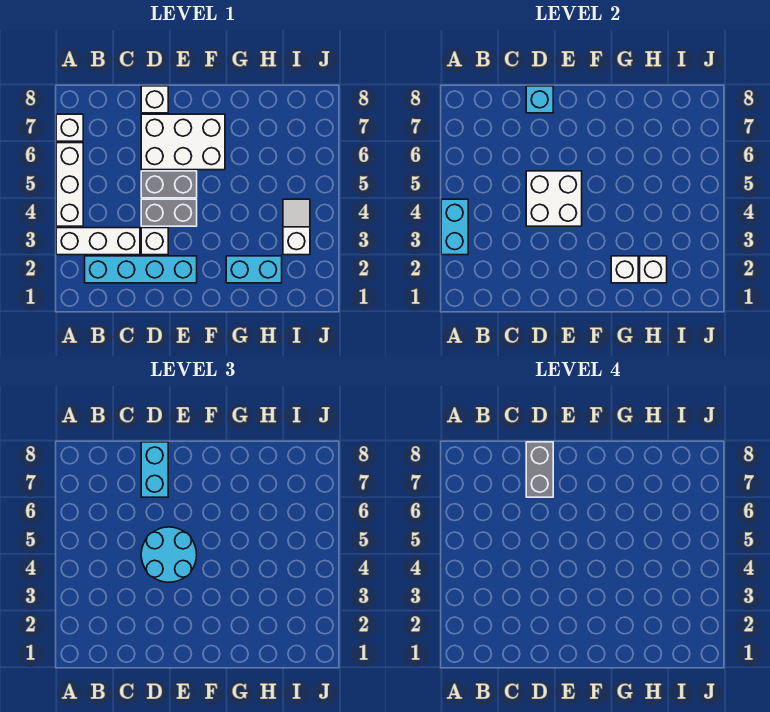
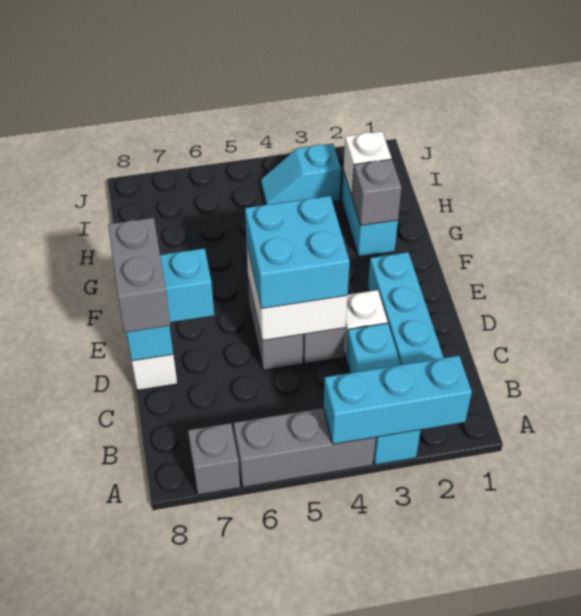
white 1x3 brick [56,228,140,255] -> cyan 1x3 brick [346,323,421,465]
cyan 1x2 brick [441,199,468,255] -> cyan 1x3 brick [323,356,472,444]
white 1x3 brick [56,143,83,226] -> grey 1x3 brick [234,408,376,487]
white 1x1 brick [56,114,83,141] -> grey 1x1 brick [188,423,240,495]
cyan 2x2 round brick [141,527,197,582] -> cyan 2x2 brick [245,196,350,309]
white 2x3 brick [141,114,225,170] -> none
grey 1x2 brick [526,442,553,497] -> grey 1x2 brick turned to [108,218,170,333]
white 1x1 brick [611,256,638,283] -> grey 1x1 brick [352,159,402,226]
white 1x2 slope [283,199,310,255] -> cyan 1x2 slope [261,144,341,204]

